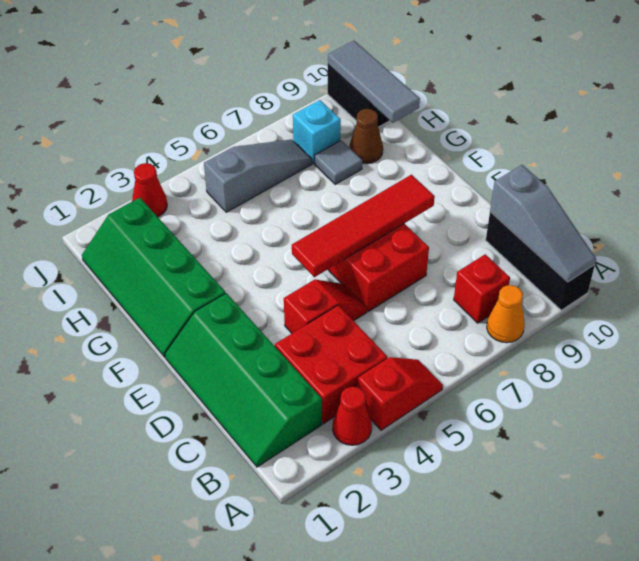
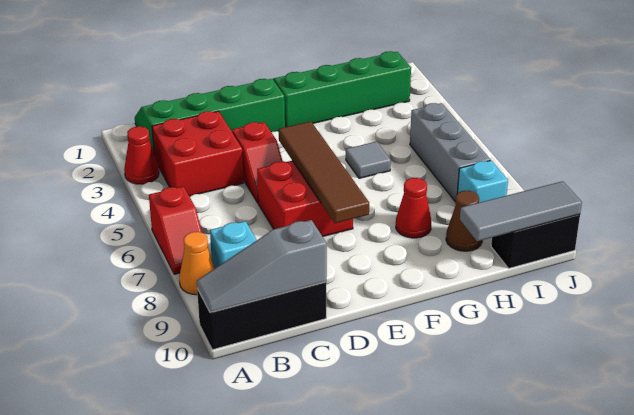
red 1x2 slope [358,357,443,430] -> red 1x2 slope moved to [149,186,202,274]
red 1x1 brick [454,254,510,323] -> cyan 1x1 brick [210,221,257,268]
red 1x4 tile [292,175,435,277] -> brown 1x4 tile [278,121,369,223]
grey 1x1 tile [315,140,362,184] -> grey 1x1 tile moved to [346,142,391,178]
grey 1x3 slope [204,139,312,212] -> grey 1x3 brick [410,103,490,201]
red 1x1 cone [132,163,167,217] -> red 1x1 cone moved to [396,178,431,238]

